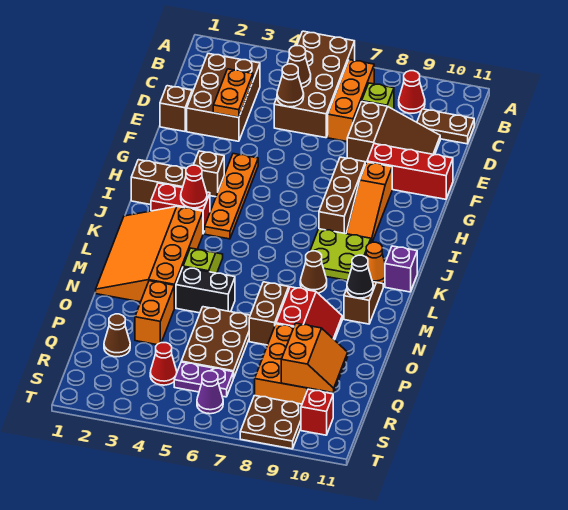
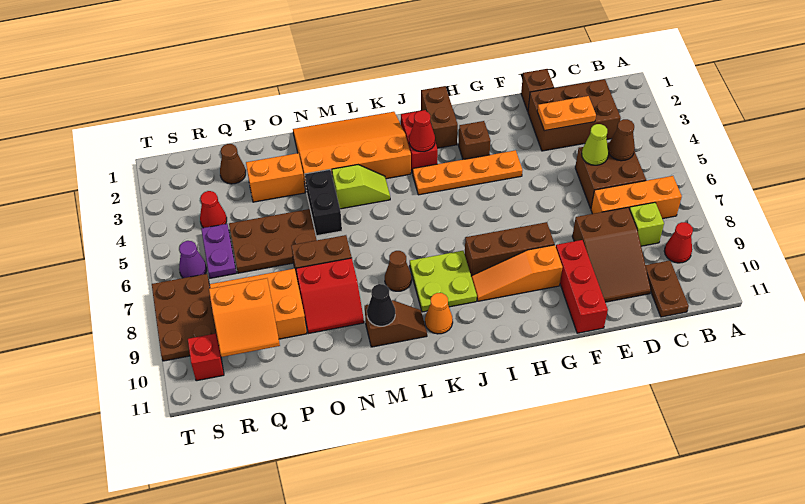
brown 2x4 brick [274,31,355,138] -> brown 2x2 brick [575,142,646,208]
brown 1x1 cone [277,64,304,107] -> lime 1x1 cone [582,124,609,165]
purple 1x1 brick [385,246,417,292] -> none
brown 2x2 plate [240,395,302,449] -> brown 2x3 plate [152,274,218,361]

